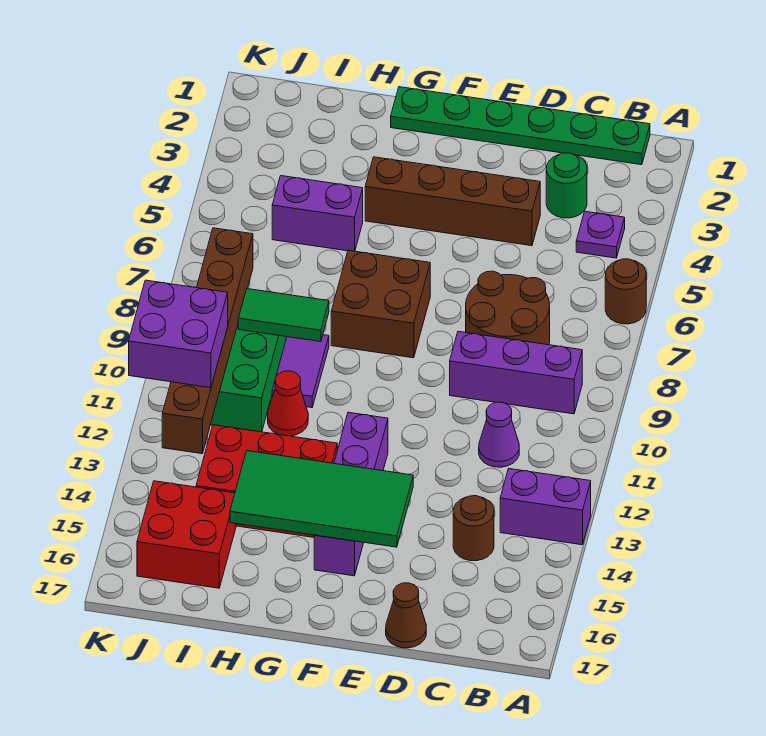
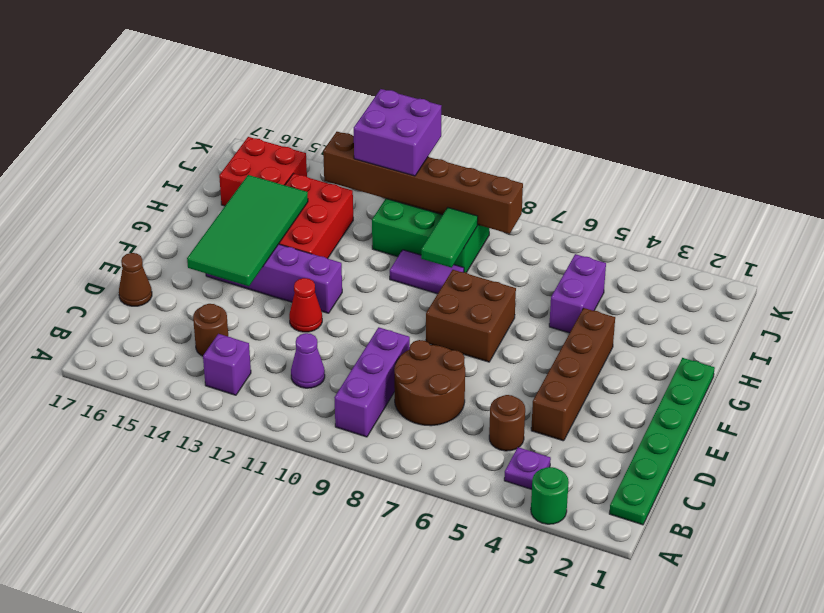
brown 1x1 round brick [605,259,646,324] -> brown 1x1 round brick moved to [489,395,525,451]
purple 1x2 brick [500,469,591,545] -> purple 1x1 brick [203,334,251,395]
green 1x1 round brick [546,153,587,218] -> green 1x1 round brick moved to [531,467,569,524]
red 1x1 cone [268,371,308,436] -> red 1x1 cone moved to [289,278,322,332]

